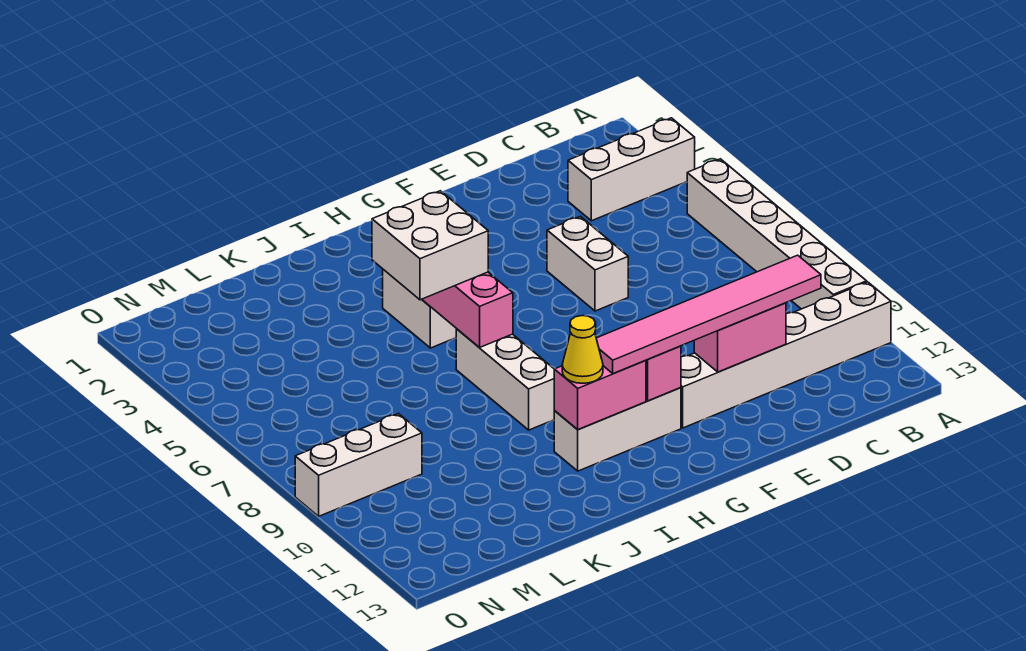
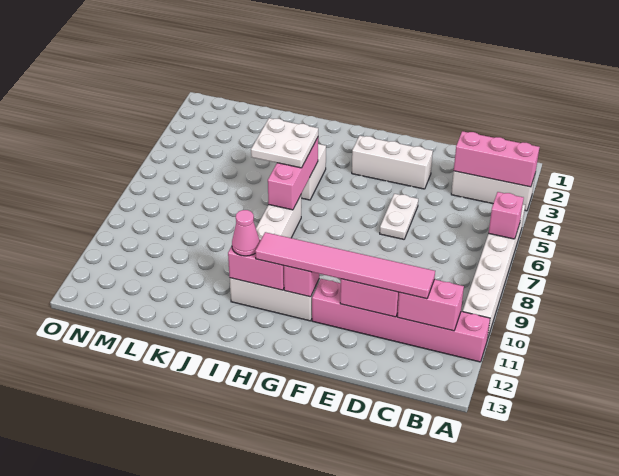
none -> pink 1x3 brick [454,131,540,187]
none -> pink 1x1 brick [489,192,524,239]
white 1x6 brick [681,282,891,428] -> pink 1x6 brick [312,279,490,362]
none -> pink 1x2 brick [397,279,464,331]
white 1x2 brick [547,216,628,311] -> white 1x2 plate [380,194,418,239]
white 2x2 brick [372,191,488,300] -> white 2x2 plate [251,118,318,168]
yellow 1x1 cone [562,316,603,383] -> pink 1x1 cone [232,210,260,256]
white 1x3 brick [295,414,422,516] -> white 1x3 brick moved to [352,136,433,189]

